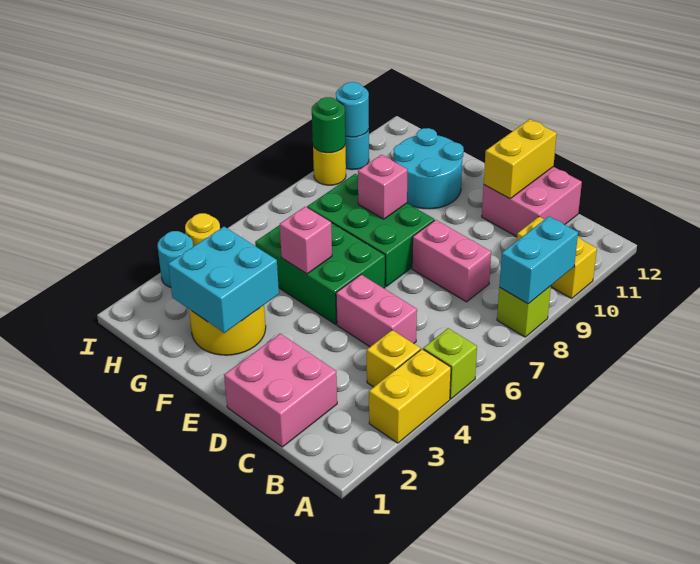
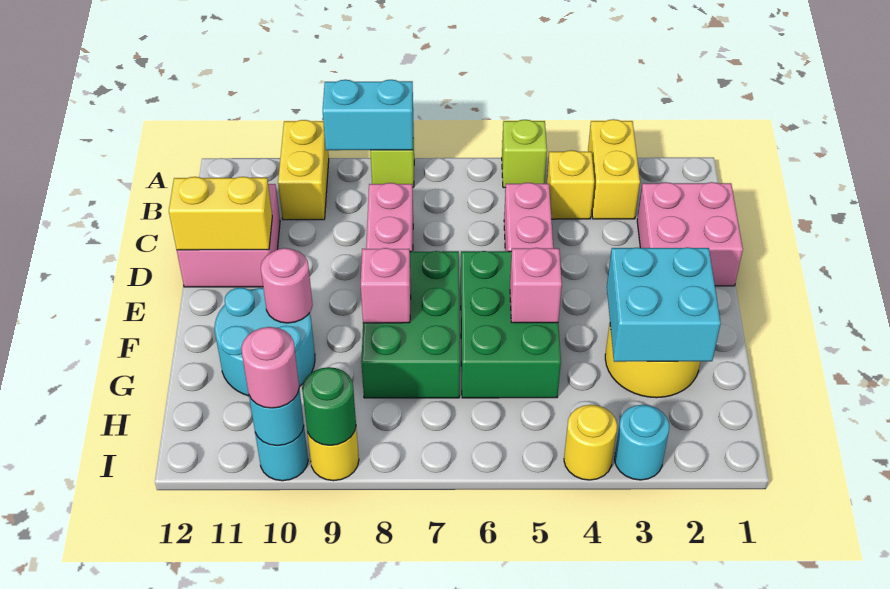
yellow 1x2 brick [369,349,451,443] -> yellow 1x2 brick turned to [588,119,640,219]
none -> pink 1x1 round brick [261,248,313,323]
none -> pink 1x1 round brick [241,327,299,408]

